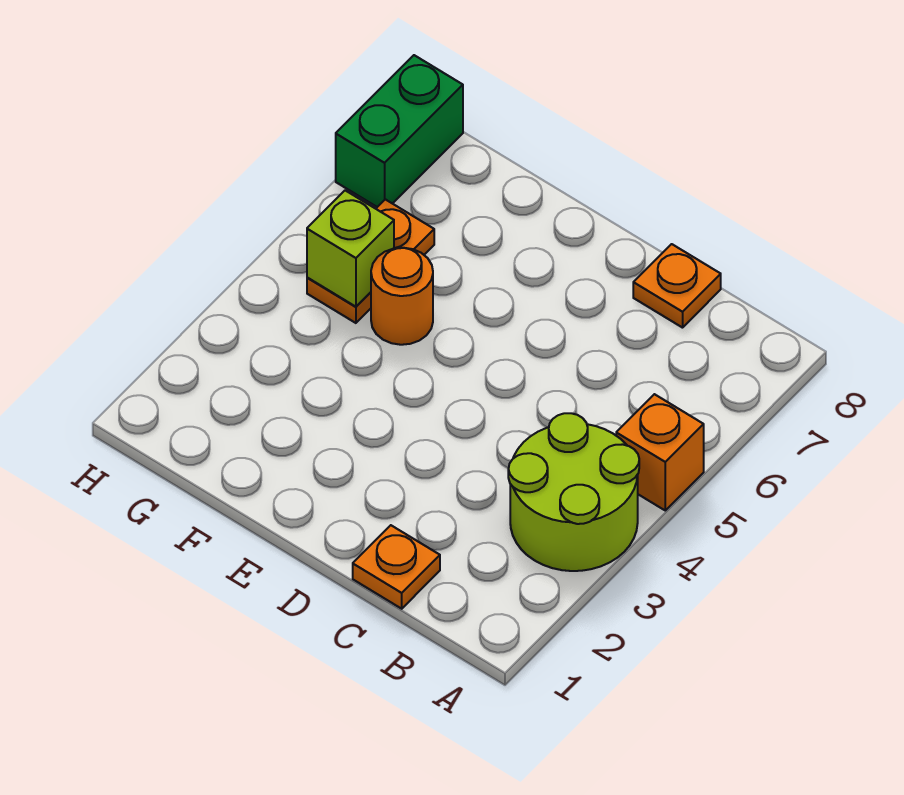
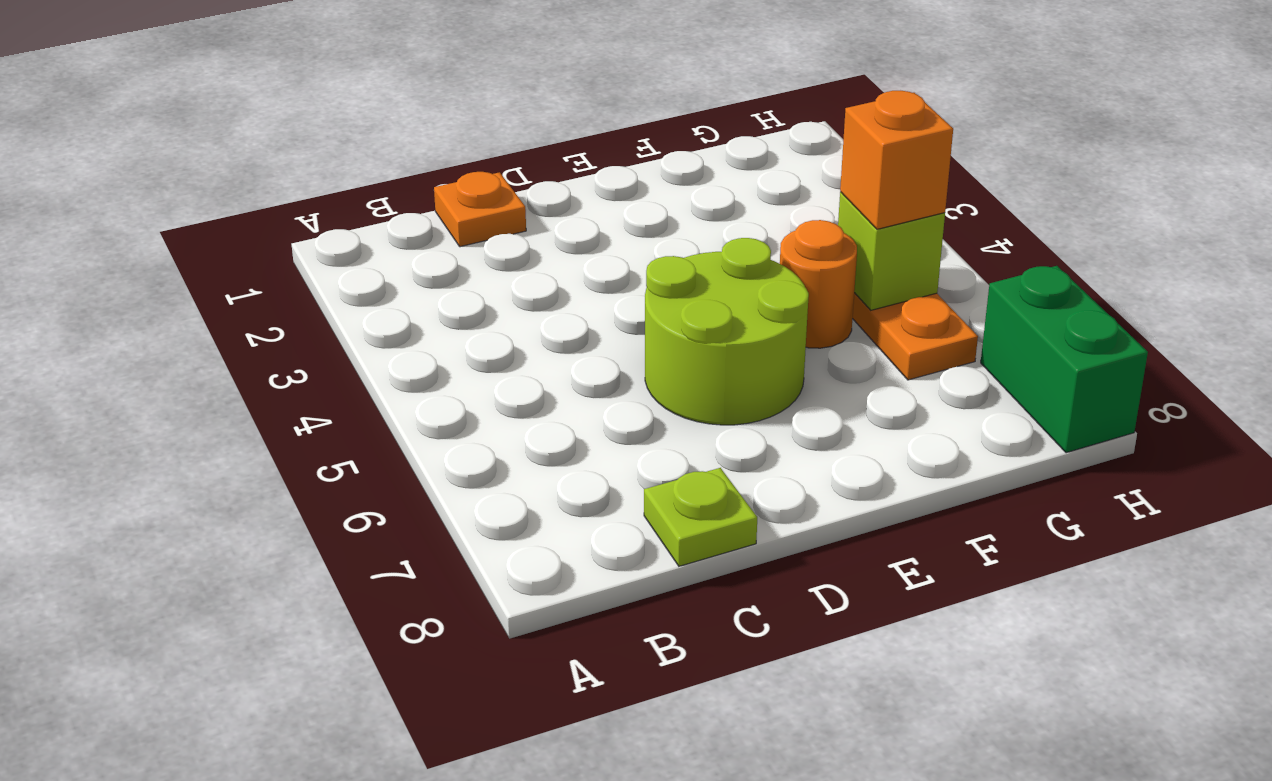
lime 2x2 round brick [508,413,639,571] -> lime 2x2 round brick moved to [645,238,809,425]
orange 1x1 brick [616,394,704,510] -> orange 1x1 brick moved to [840,91,953,229]
orange 1x1 plate [633,244,721,328] -> lime 1x1 plate [644,468,757,566]

